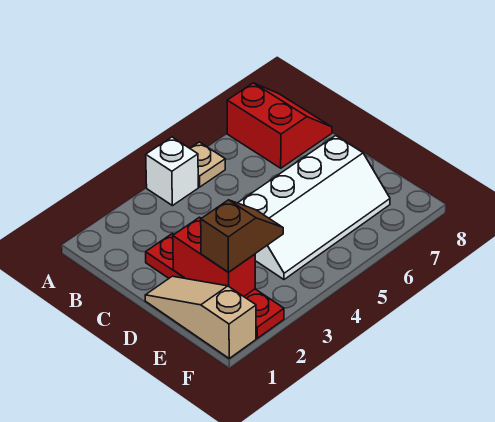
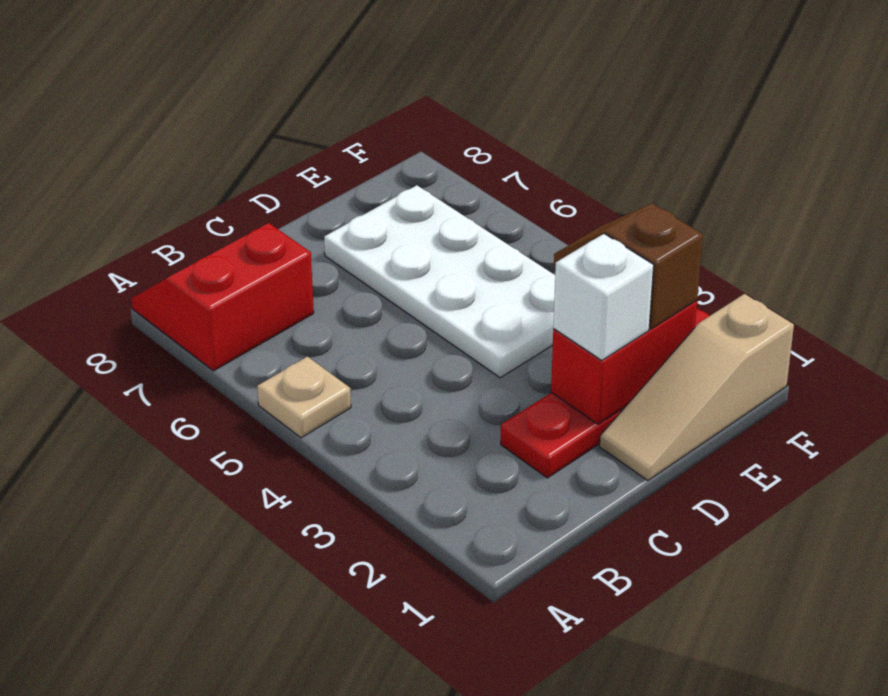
white 1x1 brick [146,137,198,206] -> white 1x1 brick moved to [553,234,654,360]
white 2x4 slope [238,136,390,279] -> white 2x4 plate [324,185,555,378]

